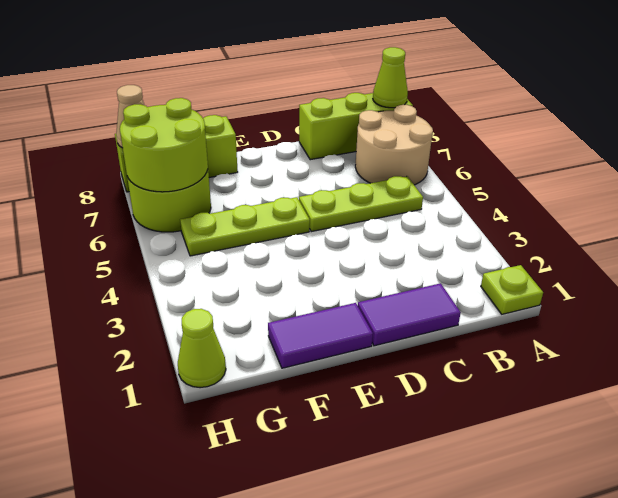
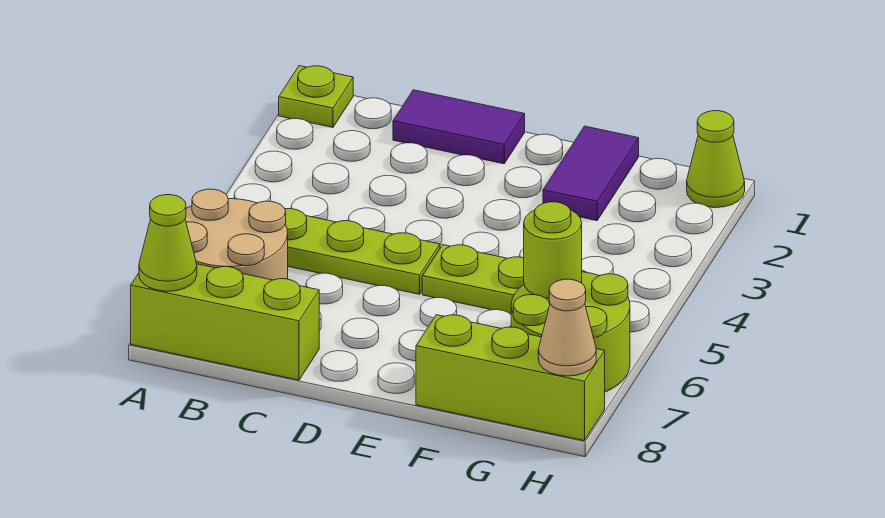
purple 1x2 tile [268,303,373,368] -> purple 1x2 tile turned to [543,126,639,221]
lime 2x2 round brick [120,98,208,192] -> lime 1x1 round brick [524,202,582,298]

